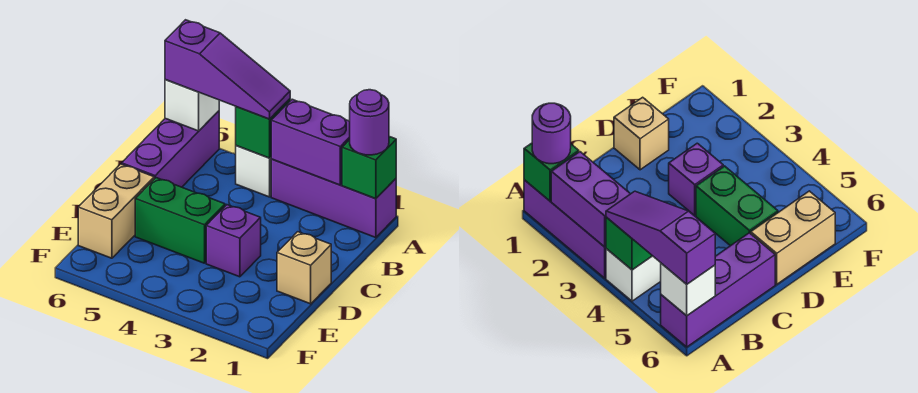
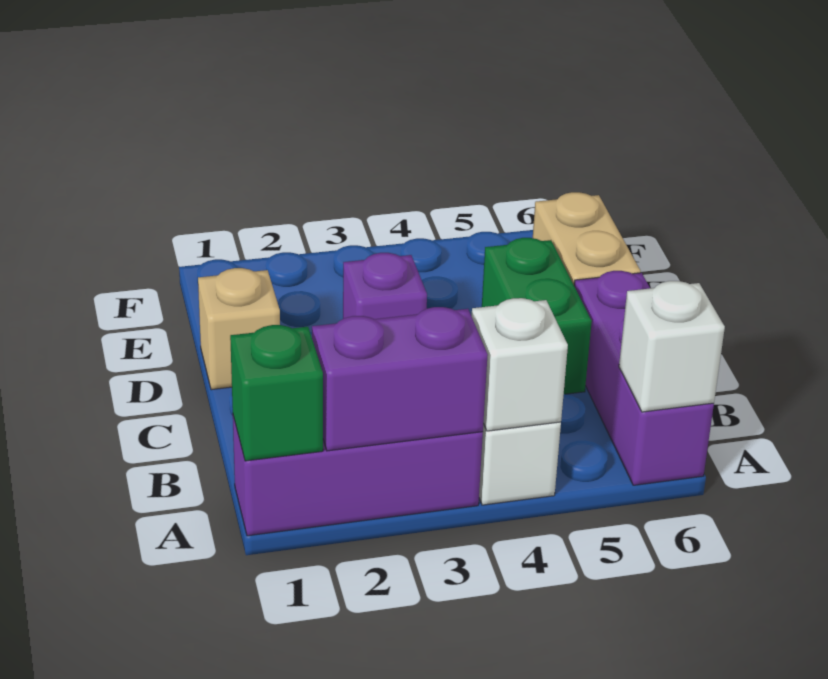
purple 1x1 round brick [350,90,389,155] -> none
green 1x1 brick [236,99,290,158] -> white 1x1 brick [472,298,568,431]
purple 1x3 slope [165,20,290,119] -> none
green 1x2 brick [135,178,225,263] -> green 1x2 brick turned to [482,238,592,394]

